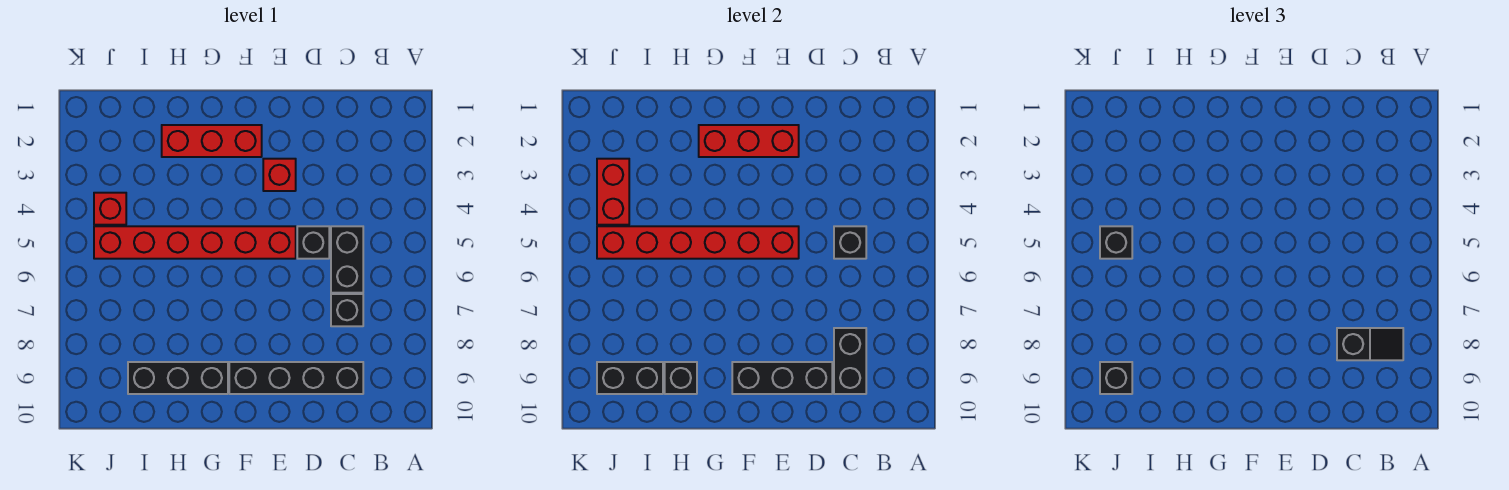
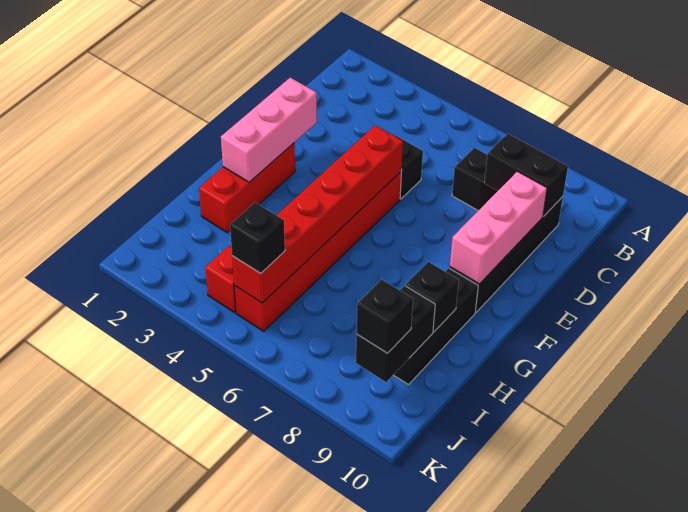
black 1x2 slope [1337,328,1403,360] -> none
black 1x2 brick [331,226,363,293] -> none
black 1x1 brick [834,226,866,259] -> none
black 1x3 brick [732,362,832,394] -> pink 1x3 brick [450,171,547,284]
red 1x3 brick [699,125,799,157] -> pink 1x3 brick [221,78,317,182]
red 1x1 brick [263,159,296,191] -> none
red 1x2 brick [597,159,629,225] -> none

